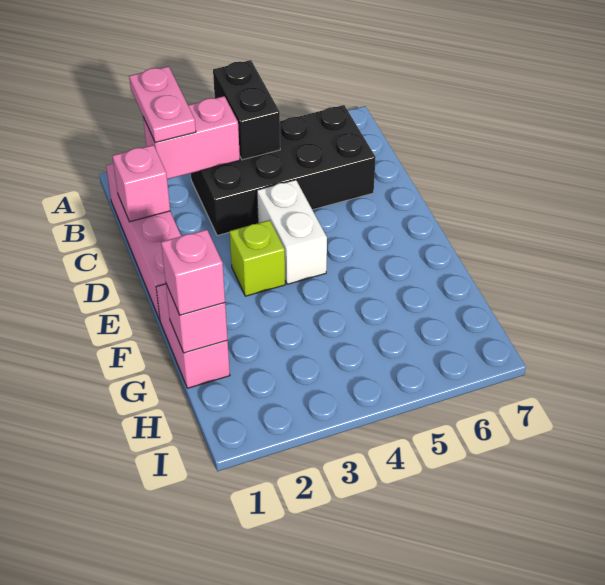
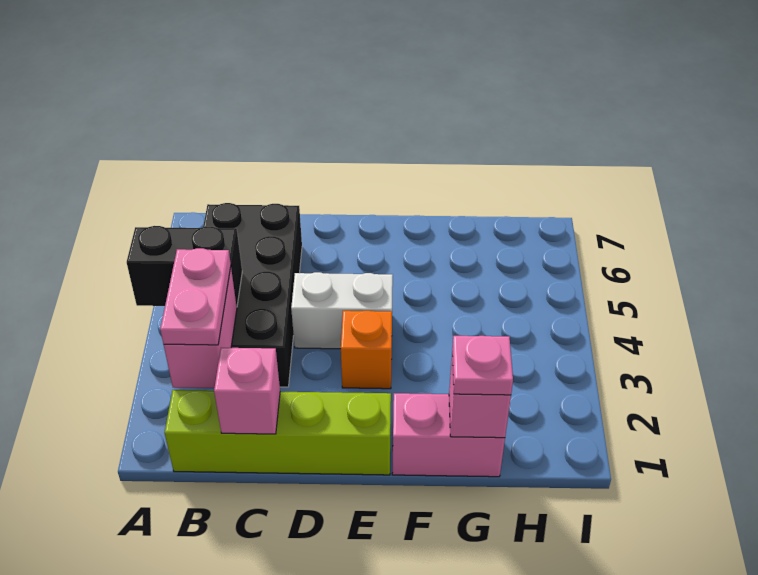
pink 1x2 plate [129,66,196,143] -> pink 1x2 plate turned to [160,248,231,345]
pink 1x4 brick [106,164,181,320] -> lime 1x4 brick [165,390,391,475]
lime 1x1 brick [230,220,285,296] -> orange 1x1 brick [341,311,392,389]
pink 1x1 brick [161,230,225,315] -> pink 1x1 plate [452,336,513,395]

